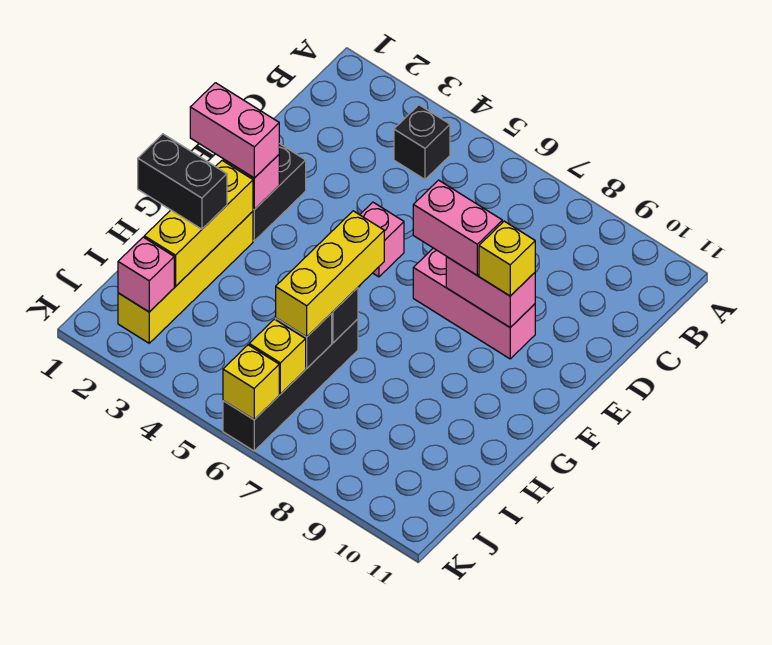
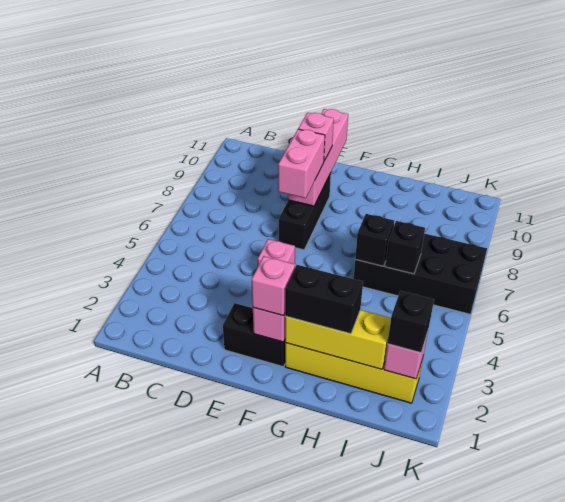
black 1x1 brick [394,105,450,179] -> black 1x1 brick moved to [388,291,434,353]
pink 1x3 brick [413,248,535,359] -> black 1x3 brick [279,173,331,250]
pink 1x2 brick [446,257,535,327] -> pink 1x4 brick [288,109,348,206]
yellow 1x1 brick [479,221,535,296] -> pink 1x1 brick [298,113,334,161]
pink 1x2 brick [190,83,279,178] -> pink 1x1 brick [252,256,295,316]
yellow 1x3 brick [276,211,384,337] -> none
black 1x2 brick [138,134,227,229] -> black 1x2 brick turned to [285,265,363,334]
black 1x4 brick [223,319,358,451] -> black 2x4 brick [354,233,487,314]
yellow 1x1 brick [249,319,306,394] -> none
yellow 1x1 brick [223,345,279,420] -> none

